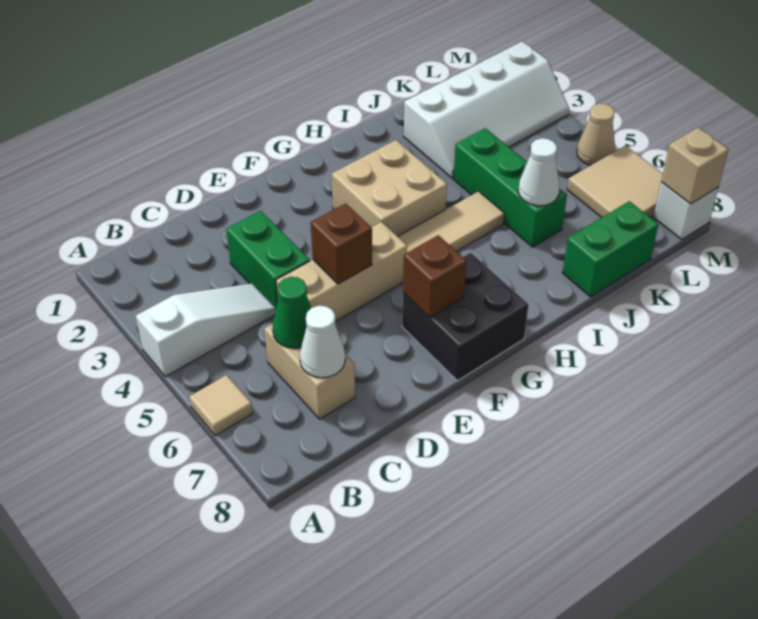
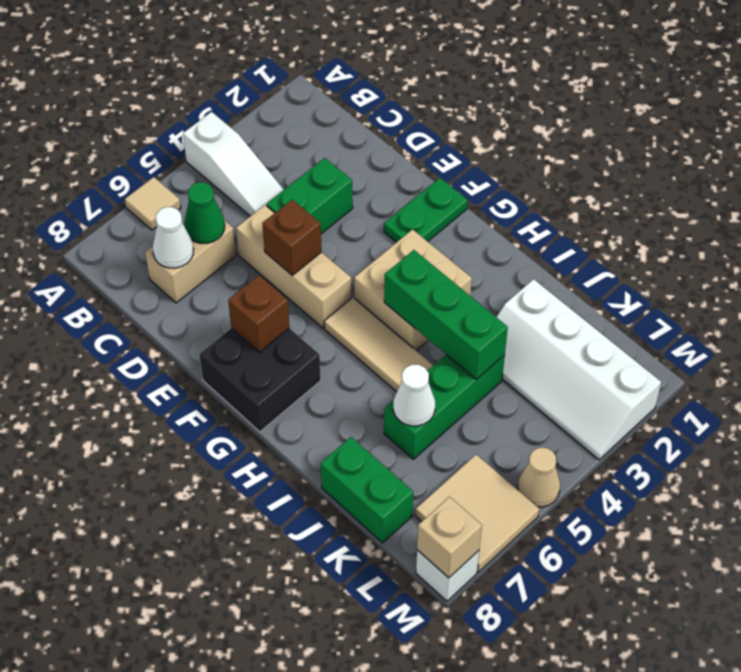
none -> green 1x2 plate [384,178,468,242]
none -> green 1x3 brick [384,250,508,379]

